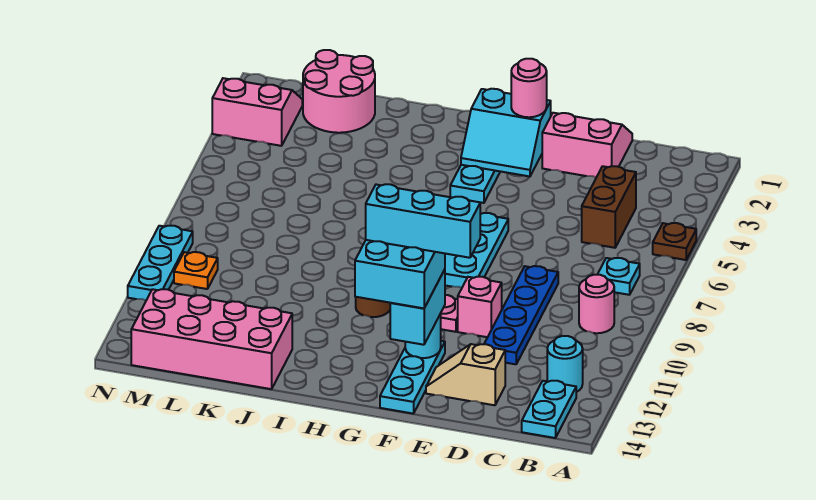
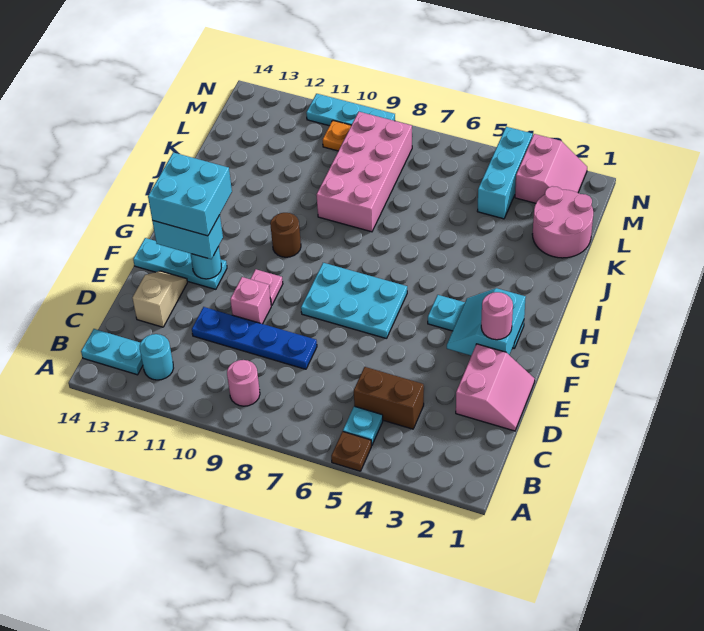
cyan 1x1 plate [597,258,640,295] -> cyan 1x1 plate moved to [343,406,383,446]
cyan 1x3 brick [366,184,480,258] -> cyan 1x3 brick moved to [477,127,533,219]
pink 2x4 brick [131,289,292,389] -> pink 2x4 brick moved to [316,112,412,232]

